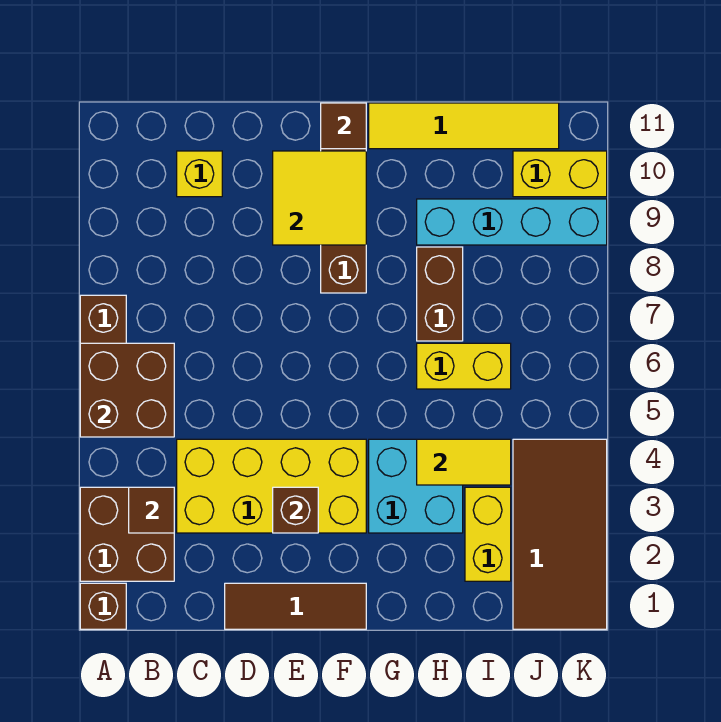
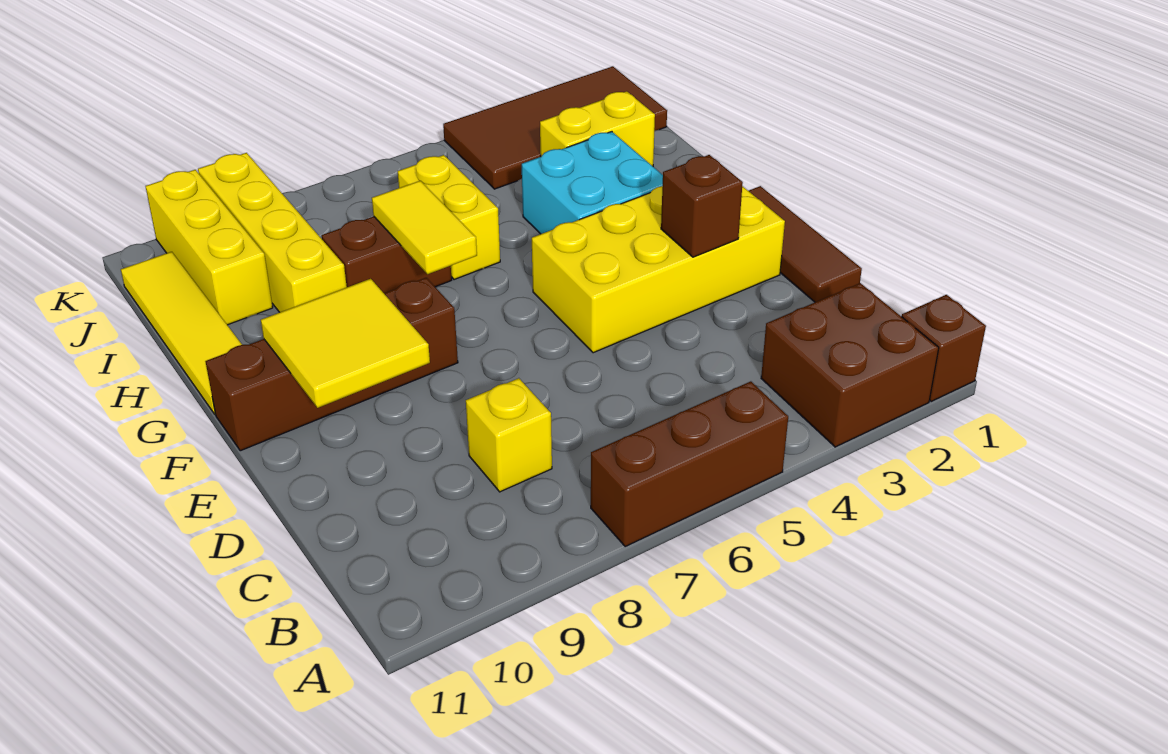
brown 2x2 brick [80,343,174,437] -> none
brown 1x1 tile [129,487,174,533] -> none
yellow 2x4 brick [177,439,366,533] -> yellow 2x4 brick turned to [532,186,785,353]
yellow 1x1 brick [177,151,222,197] -> yellow 1x1 brick moved to [466,378,552,492]
brown 1x1 tile [321,103,366,149] -> none
yellow 1x2 tile [417,439,511,485] -> yellow 1x2 tile moved to [372,181,477,274]
cyan 1x4 brick [417,199,607,245] -> yellow 1x4 brick [198,153,347,312]
yellow 1x2 brick [513,151,607,197] -> yellow 1x3 brick [146,170,273,325]

